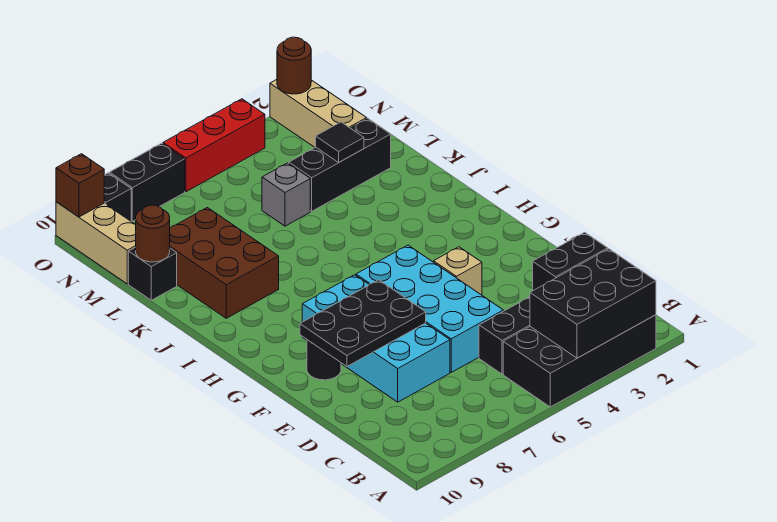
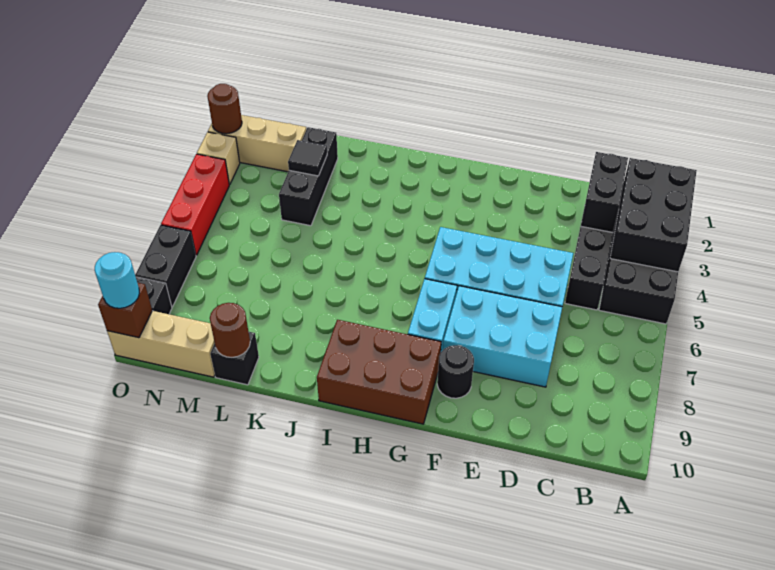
black 2x3 plate [300,280,426,366] -> none
tan 1x1 brick [434,247,482,295] -> tan 1x1 brick moved to [197,132,240,185]
brown 2x3 brick [170,207,279,318] -> brown 2x3 brick moved to [317,320,441,424]
grey 1x1 brick [262,163,310,226] -> none
none -> cyan 1x1 round brick [95,252,139,308]

